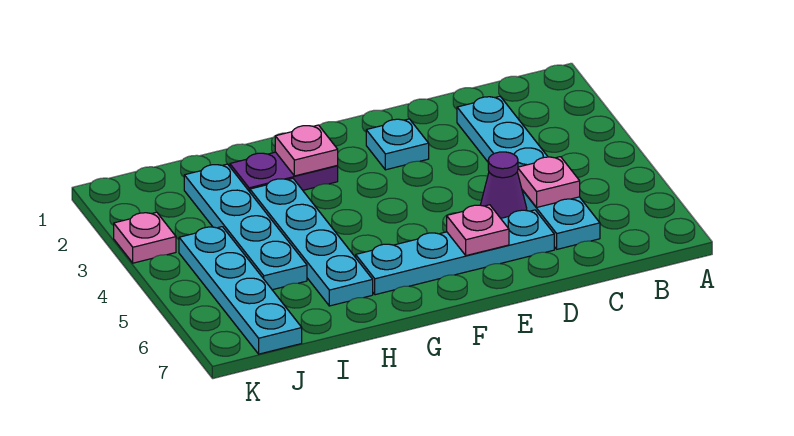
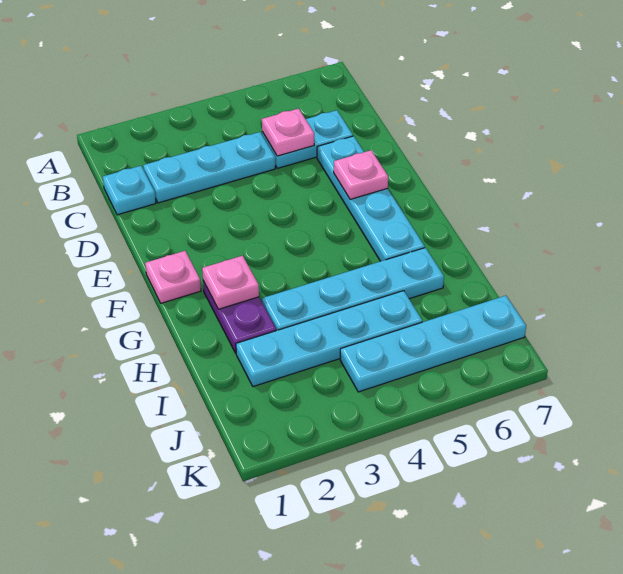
purple 1x1 cone [481,152,527,218] -> none
cyan 1x1 plate [366,119,429,170] -> cyan 1x1 plate moved to [103,166,156,215]
pink 1x1 plate [114,212,176,263] -> pink 1x1 plate moved to [145,251,201,303]

